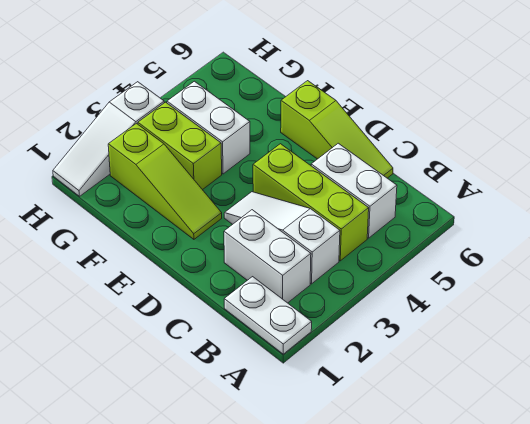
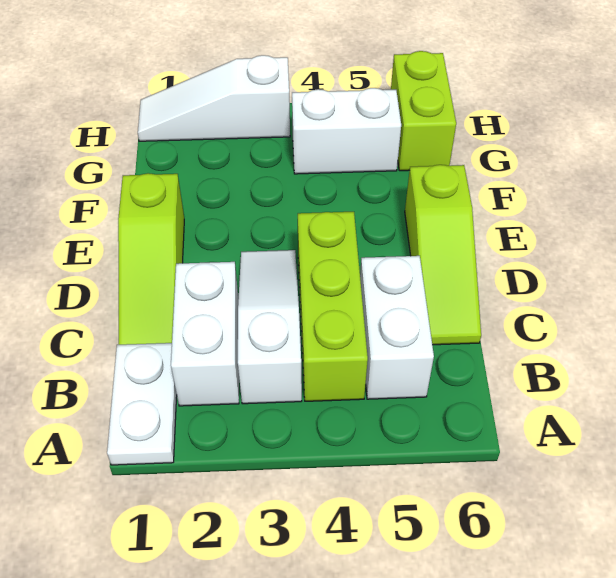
lime 1x3 slope [108,123,222,239] -> lime 1x3 slope moved to [118,173,184,345]
lime 1x2 brick [138,102,222,190] -> lime 1x2 brick moved to [391,51,456,171]
white 1x2 brick [167,81,250,174] -> white 1x2 brick turned to [292,88,401,174]

